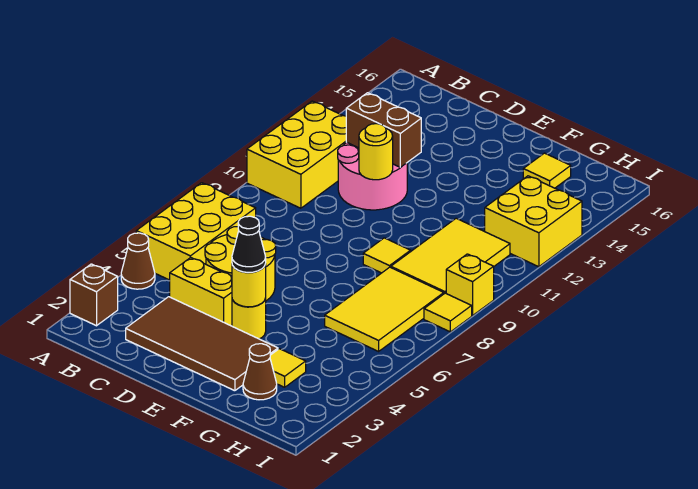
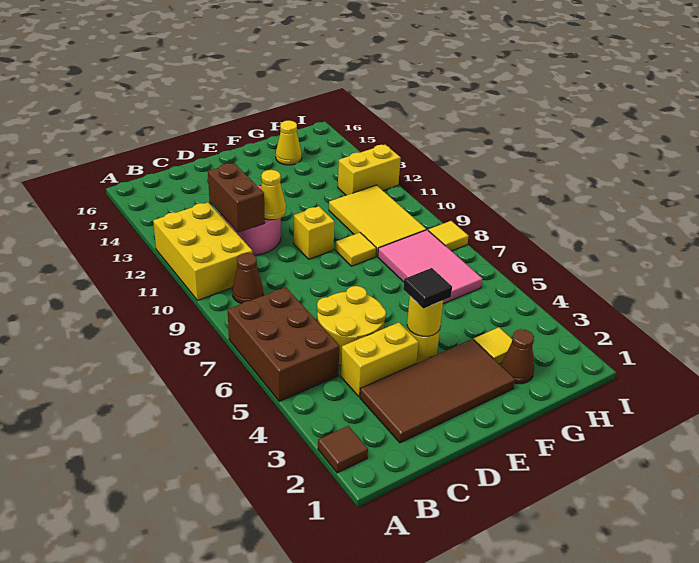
brown 1x1 brick [70,264,118,326] -> brown 1x1 tile [318,426,368,473]
brown 1x1 cone [121,233,155,289] -> brown 1x1 cone moved to [232,253,263,304]
yellow 2x3 brick [136,183,256,280] -> brown 2x3 brick [228,287,339,401]
brown 1x2 brick [346,93,421,168] -> brown 1x2 brick turned to [208,163,265,233]
yellow 1x1 round brick [359,124,393,180] -> yellow 1x1 cone [261,170,286,220]
black 1x1 cone [232,216,266,273] -> black 1x1 tile [403,268,452,308]
yellow 2x3 tile [325,267,444,351] -> pink 2x3 tile [378,230,482,304]
yellow 1x1 tile [523,153,571,188] -> yellow 1x1 cone [276,120,302,165]
yellow 2x2 brick [485,176,582,267] -> yellow 1x2 brick [338,145,401,195]
yellow 1x1 brick [446,254,494,316] -> yellow 1x1 brick moved to [294,206,334,259]

